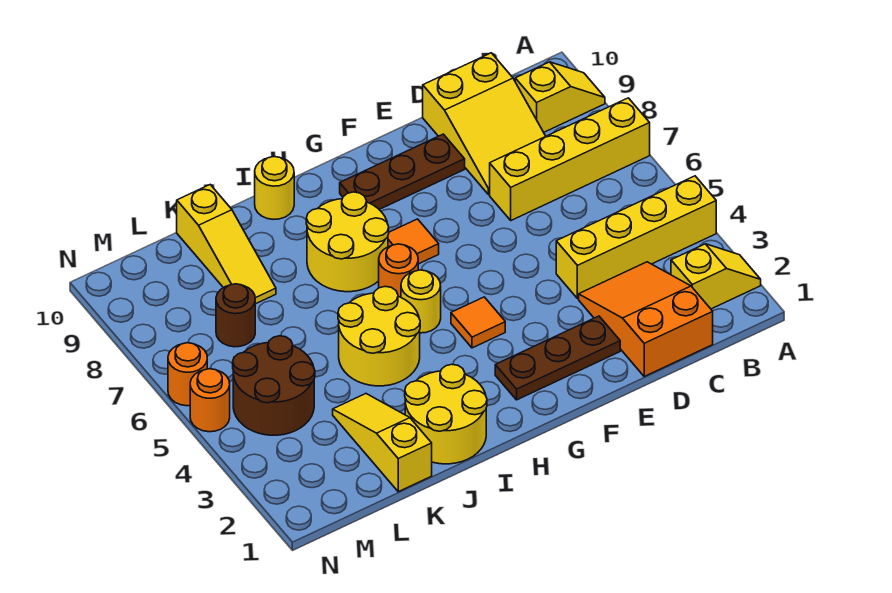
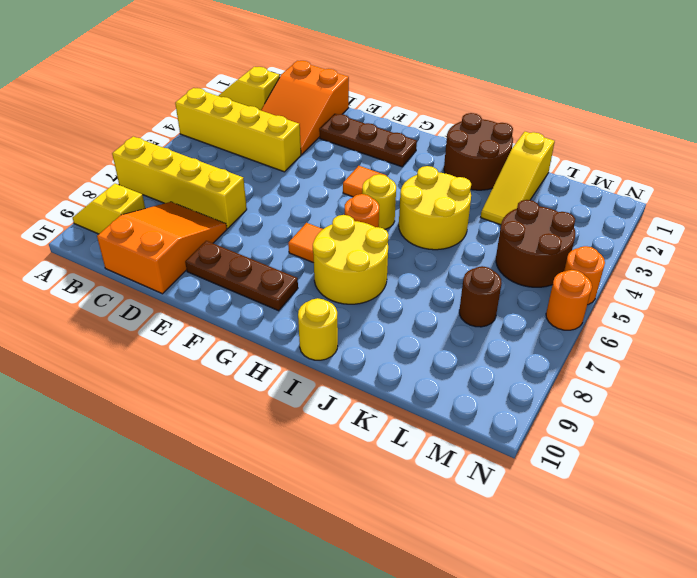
yellow 2x3 slope [423,53,546,195] -> orange 2x3 slope [97,202,227,294]
yellow 2x2 round brick [405,364,487,464] -> brown 2x2 round brick [444,113,513,190]
yellow 1x3 slope [177,185,276,304] -> none

